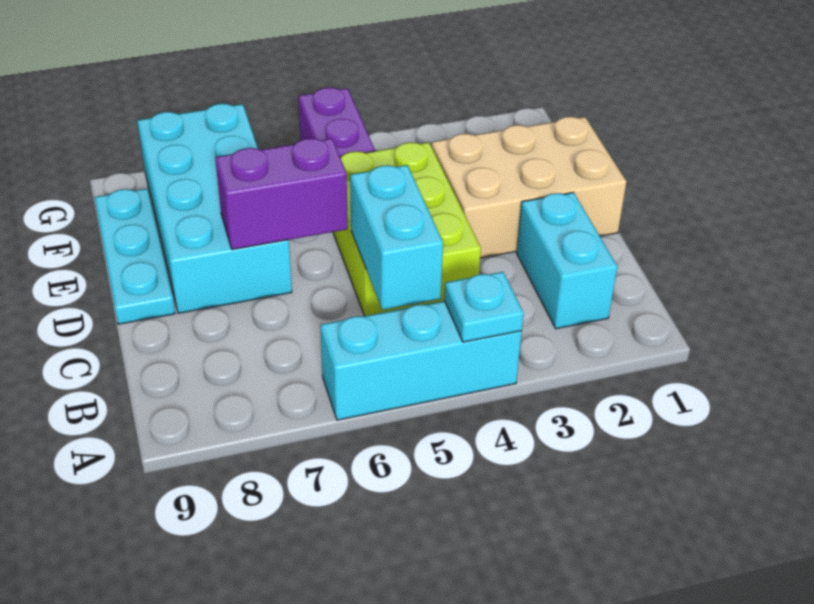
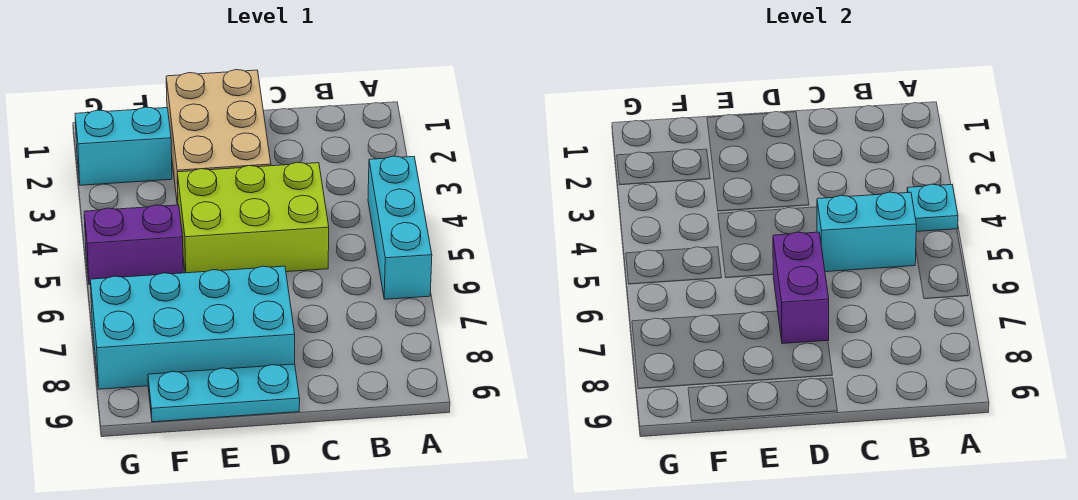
cyan 1x2 brick [517,192,617,329] -> cyan 1x2 brick moved to [75,107,172,185]

